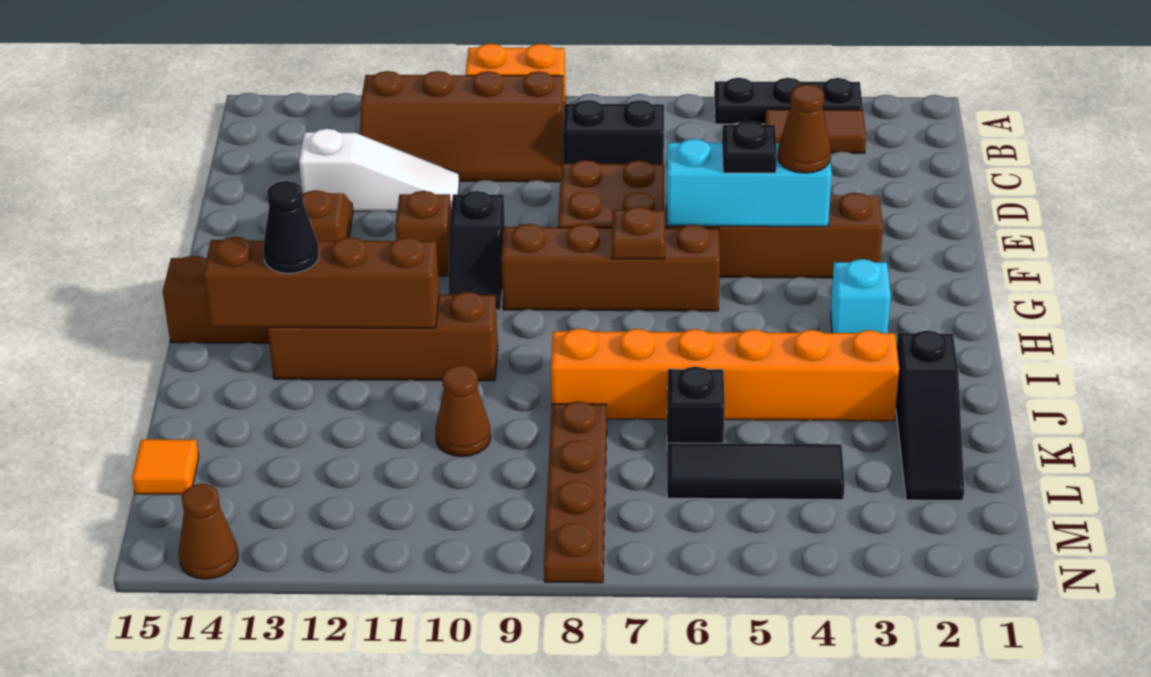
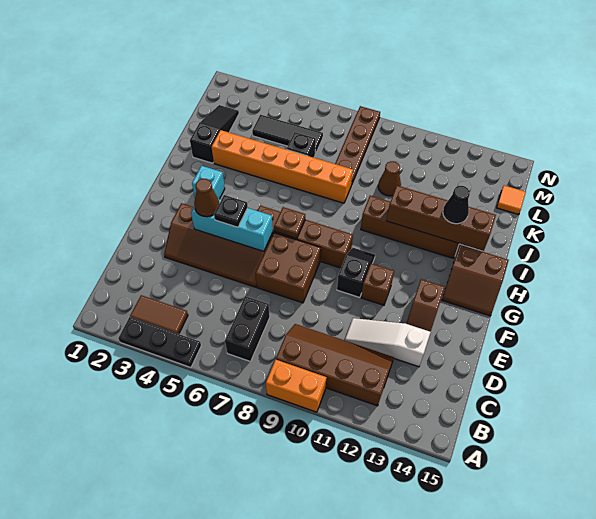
black 1x2 brick [563,100,664,164] -> black 1x2 brick turned to [225,296,270,362]
brown 1x1 cone [179,484,238,579] -> none

